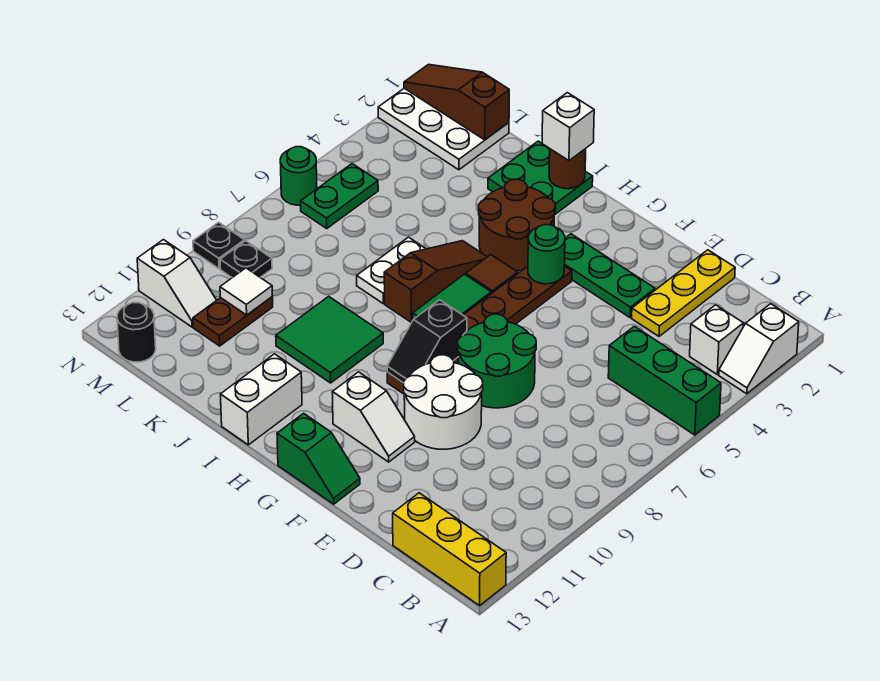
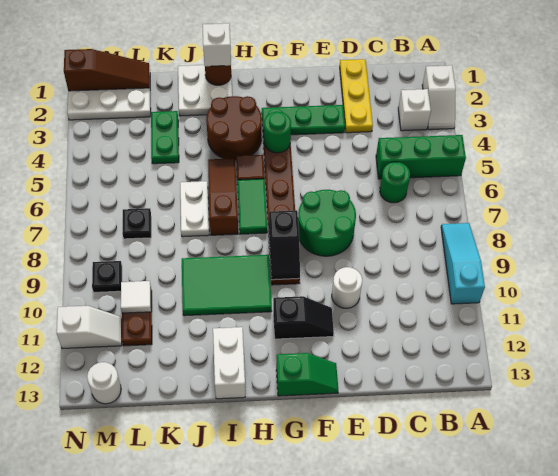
none -> cyan 1x3 slope [441,223,485,304]
yellow 1x3 brick [393,493,506,606] -> none
white 2x2 round brick [404,355,483,449] -> white 1x1 round brick [332,267,362,308]
white 1x2 slope [332,372,415,462] -> black 1x2 slope [273,296,334,339]
green 2x2 plate [488,141,593,214] -> white 2x2 plate [178,65,232,116]
green 2x2 tile [276,296,383,383] -> green 2x3 tile [182,255,272,316]
brown 1x3 slope [404,64,509,140] -> brown 1x3 slope turned to [64,49,150,91]
green 1x2 plate [301,164,378,228] -> green 1x2 plate moved to [151,111,179,164]
black 1x1 round brick [117,303,156,362] -> white 1x1 round brick [87,362,121,404]
green 1x1 round brick [280,147,317,205] -> green 1x1 round brick moved to [380,162,410,203]
black 1x1 plate [193,222,245,269] -> black 1x1 plate moved to [122,208,151,239]

